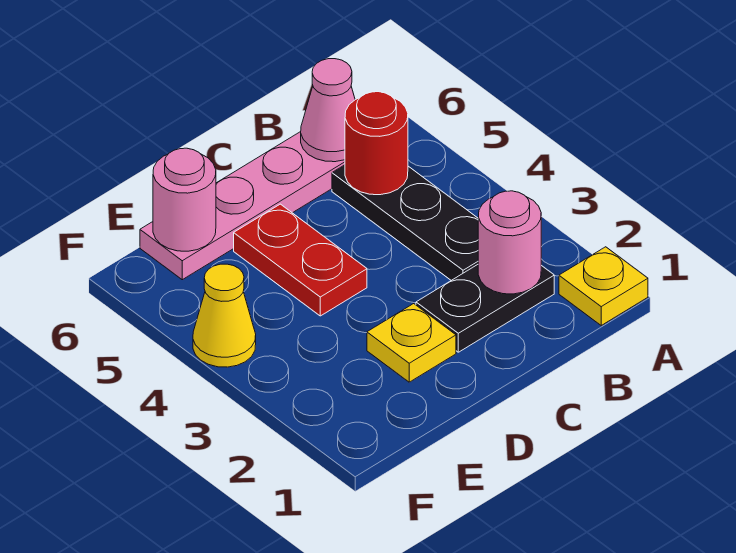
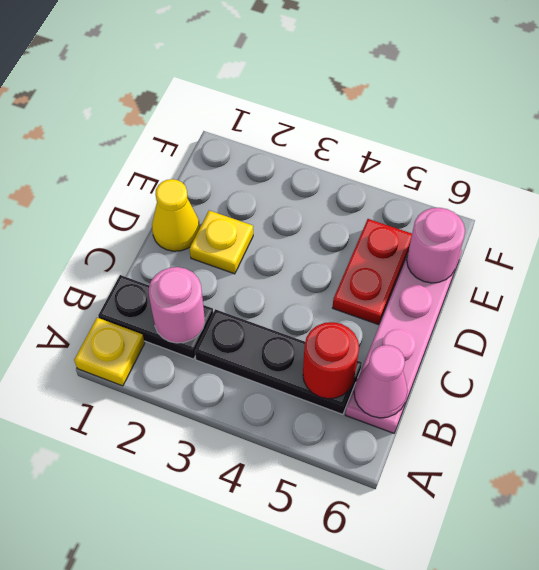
black 1x2 plate [416,265,554,352] -> black 1x2 plate turned to [98,275,213,359]
red 1x2 plate [234,204,367,316] -> red 1x2 plate turned to [332,219,412,325]
yellow 1x1 cone [193,264,256,367] -> yellow 1x1 cone moved to [152,179,200,251]

